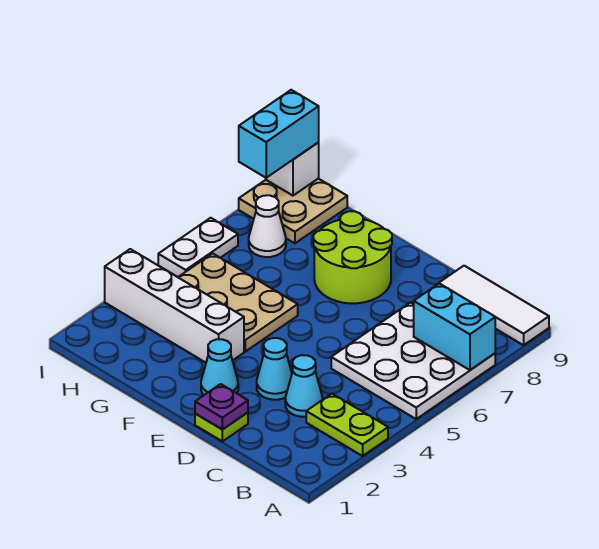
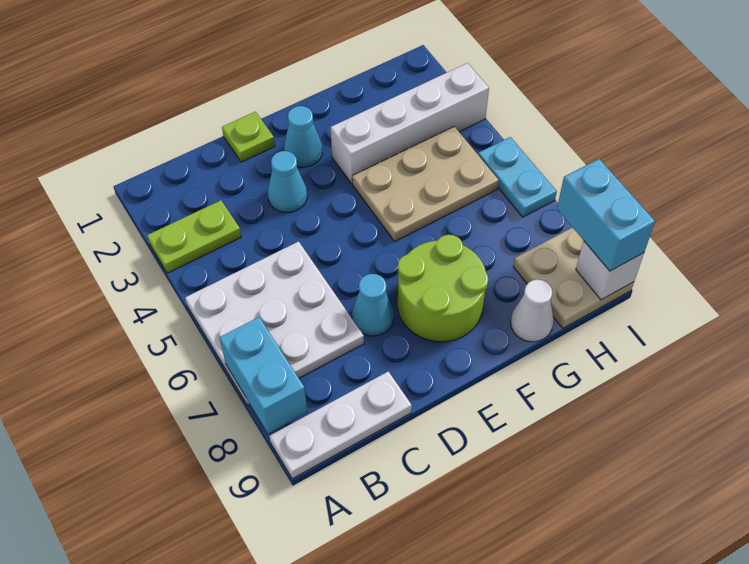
cyan 1x2 brick [414,283,495,370] -> cyan 1x2 brick turned to [219,317,307,433]
white 1x3 tile [439,266,549,345] -> white 1x3 plate [270,371,412,479]
cyan 1x1 cone [285,355,323,417] -> cyan 1x1 cone moved to [352,274,394,336]
purple 1x1 plate [195,384,248,430] -> none
white 1x1 cone [249,195,286,257] -> white 1x1 cone moved to [511,280,554,342]
white 1x2 plate [158,218,238,277] -> cyan 1x2 plate [478,137,557,217]

